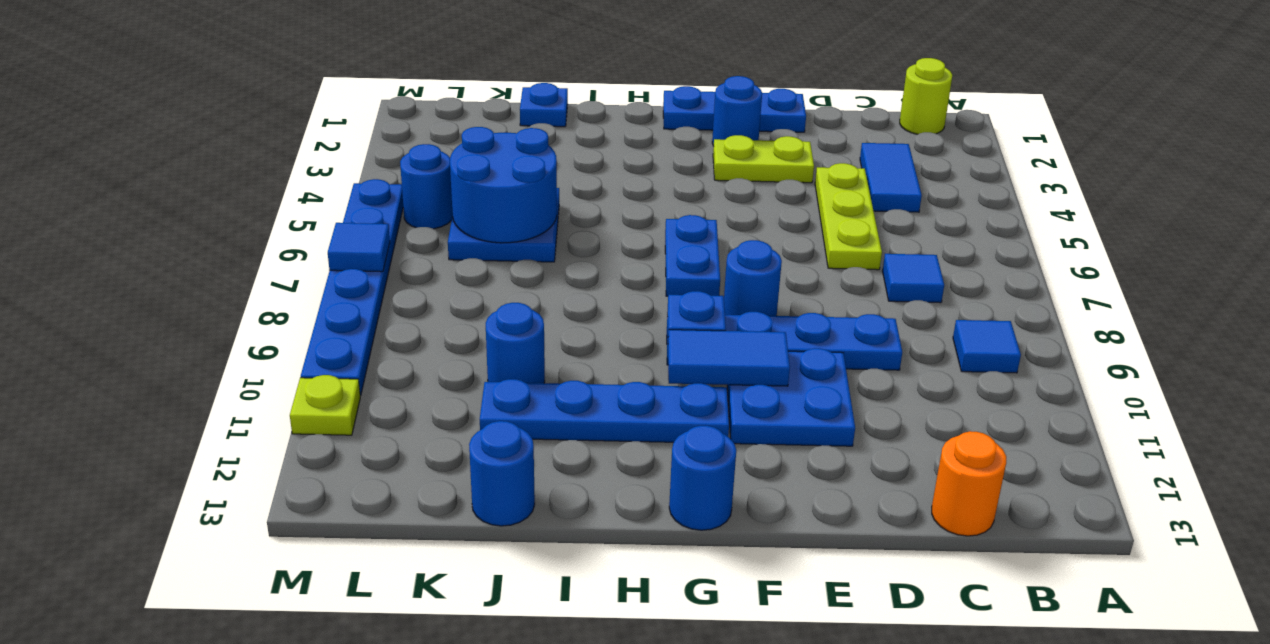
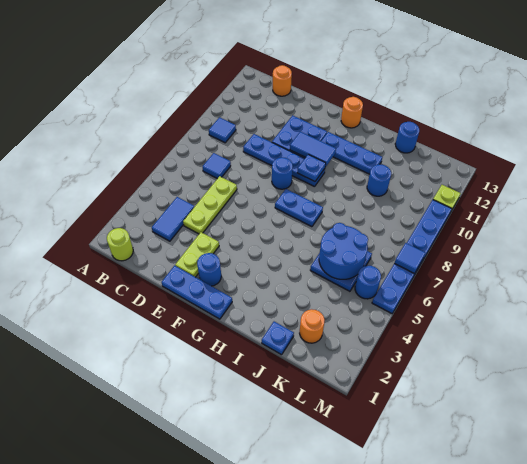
lime 1x2 plate [713,135,814,183] -> lime 1x2 plate turned to [175,232,219,277]
blue 1x2 plate [665,215,720,296] -> blue 1x2 plate turned to [275,189,323,227]
blue 1x4 plate [480,379,729,442] -> blue 1x3 plate [322,132,382,174]
blue 1x1 round brick [669,426,736,530] -> orange 1x1 round brick [341,97,363,128]
none -> orange 1x1 round brick [300,309,325,343]

